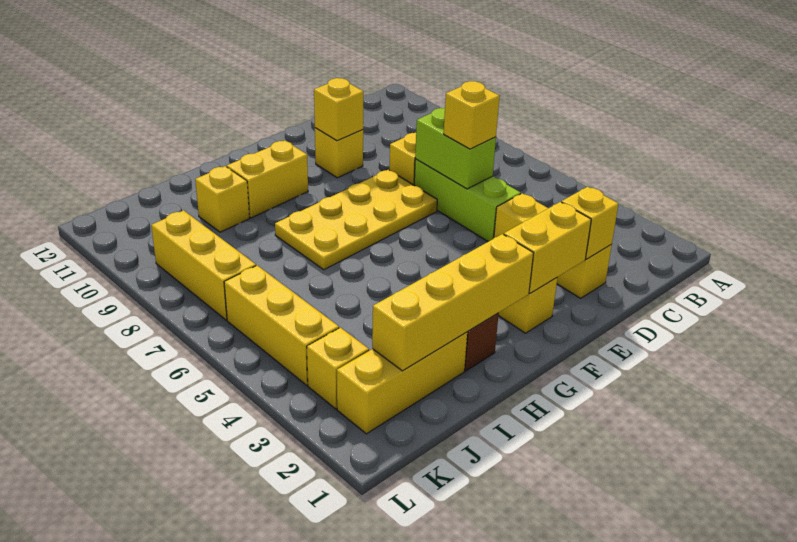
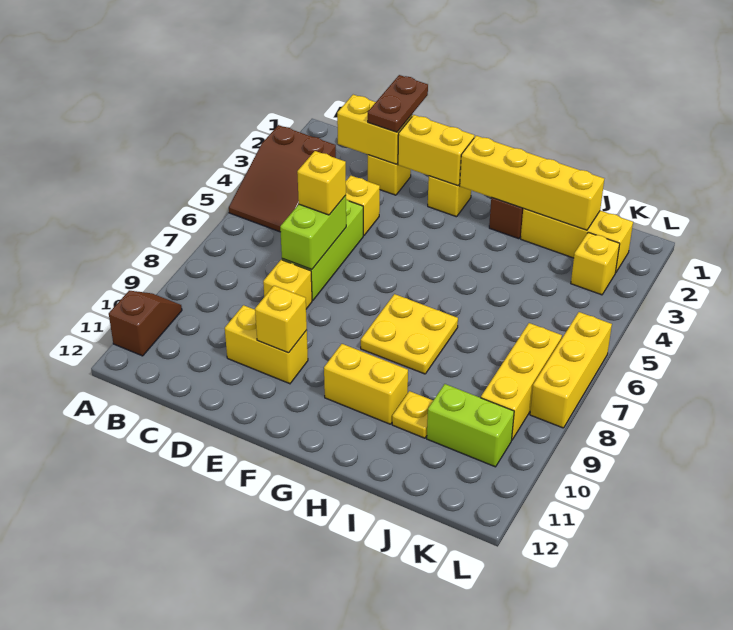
none -> brown 2x3 slope [229,125,336,232]
none -> brown 1x2 slope [109,291,182,356]
none -> brown 1x2 plate [368,75,428,132]
yellow 1x1 brick [562,187,618,259] -> yellow 1x2 brick [337,95,412,164]
yellow 2x4 plate [275,170,437,270] -> yellow 2x2 plate [361,294,458,374]
yellow 1x1 brick [315,128,363,178] -> yellow 1x2 brick [225,305,308,384]
yellow 1x1 brick [195,166,249,232] -> yellow 1x1 plate [392,391,433,438]
none -> lime 1x2 brick [427,384,514,467]
yellow 1x3 brick [224,266,339,385] -> yellow 1x3 brick moved to [530,312,612,428]

